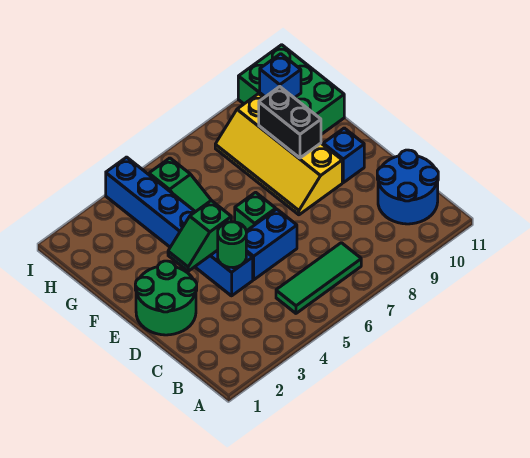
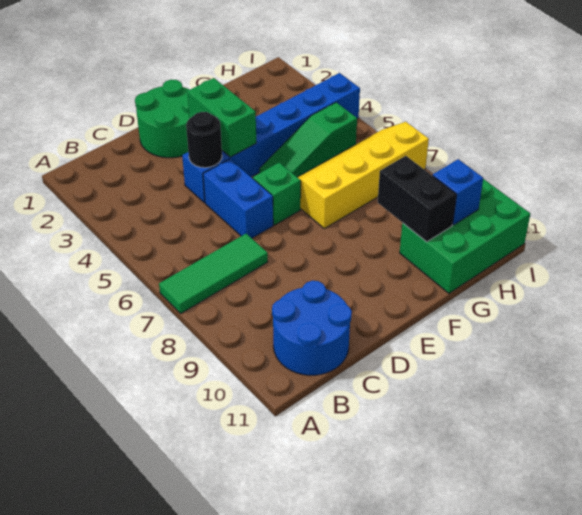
green 1x3 tile [276,243,361,313] -> green 1x3 tile turned to [159,234,268,313]
green 1x1 round brick [218,222,246,268] -> black 1x1 round brick [186,112,222,168]
green 1x2 slope [168,200,231,271] -> green 1x2 brick [187,78,256,157]
yellow 2x4 slope [215,94,342,215] -> yellow 2x4 slope moved to [297,122,429,228]
blue 1x1 brick [323,128,364,183] -> none
black 1x2 brick [259,87,321,158] -> black 1x2 brick turned to [378,156,457,242]

